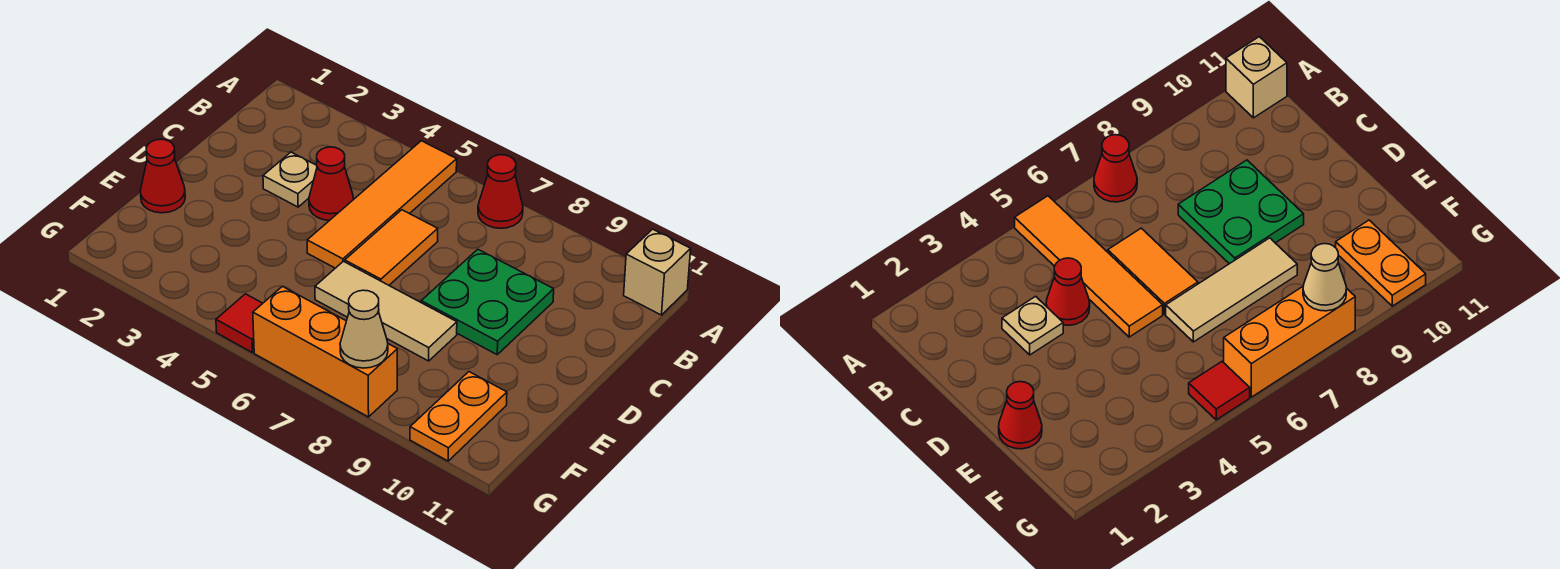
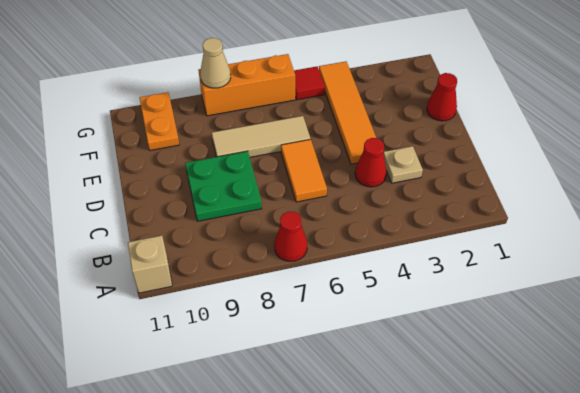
orange 1x4 tile [307,141,457,268] -> orange 1x4 tile moved to [319,61,376,164]

